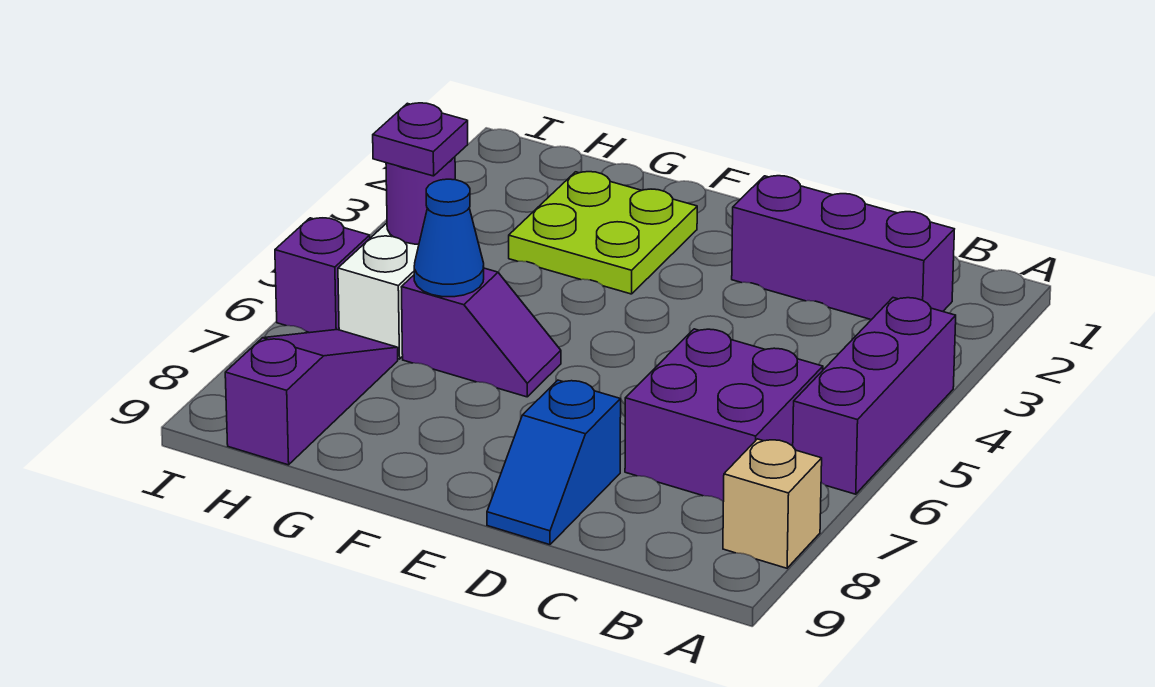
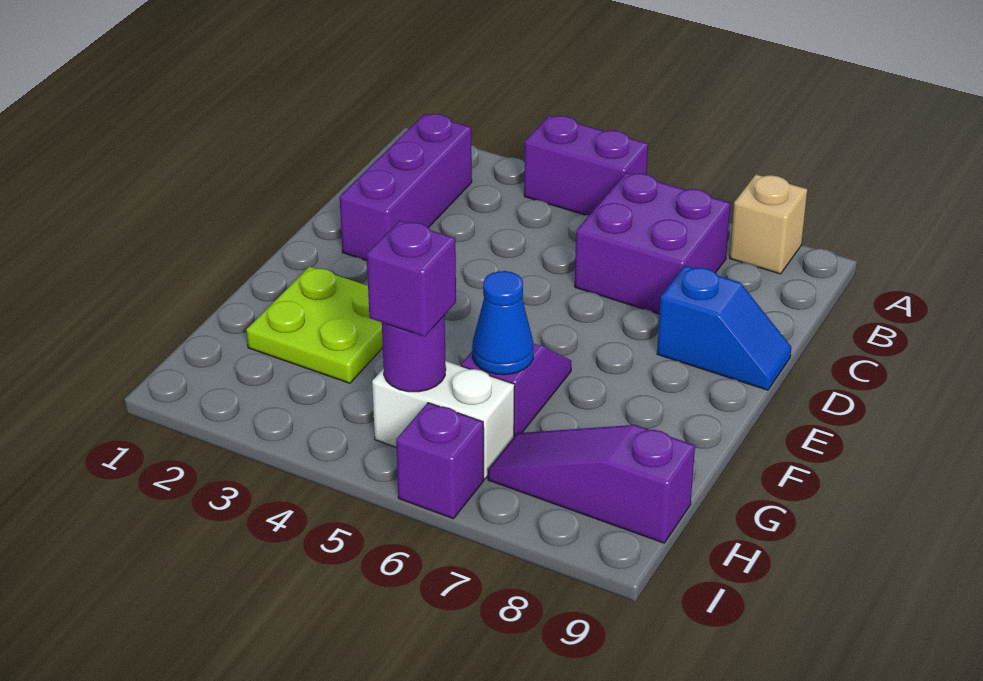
purple 1x3 brick [793,298,956,494] -> purple 1x2 brick [524,115,648,215]
purple 1x1 plate [373,103,468,176] -> purple 1x1 brick [367,220,456,337]

